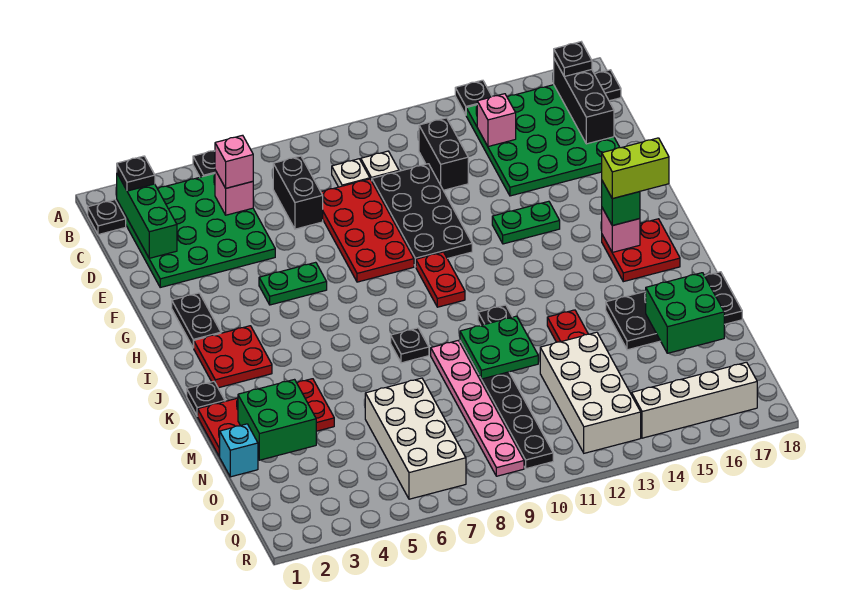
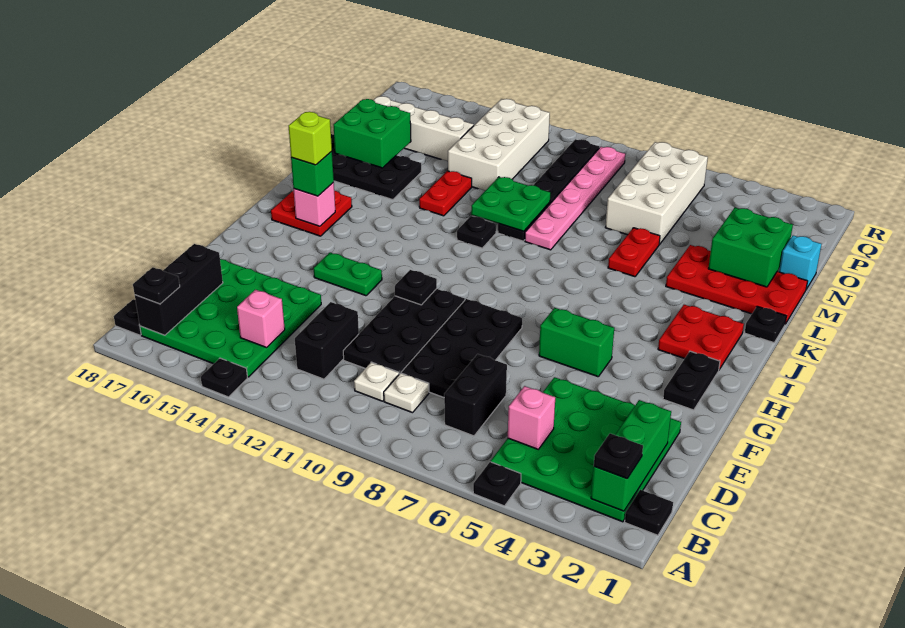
pink 1x1 brick [215,135,253,188] -> none
red 2x4 plate [321,179,414,282] -> black 2x4 plate [401,299,522,397]
green 1x2 plate [259,262,327,305] -> green 1x2 brick [539,308,614,377]
red 1x2 plate [416,252,465,307] -> red 1x2 plate moved to [608,228,660,277]
lime 1x2 brick [602,138,669,199] -> lime 1x1 brick [289,112,332,165]
black 1x1 plate [391,328,429,363] -> black 1x1 plate moved to [395,270,437,305]
white 1x4 brick [632,362,757,438] -> white 1x4 brick moved to [374,96,474,161]

